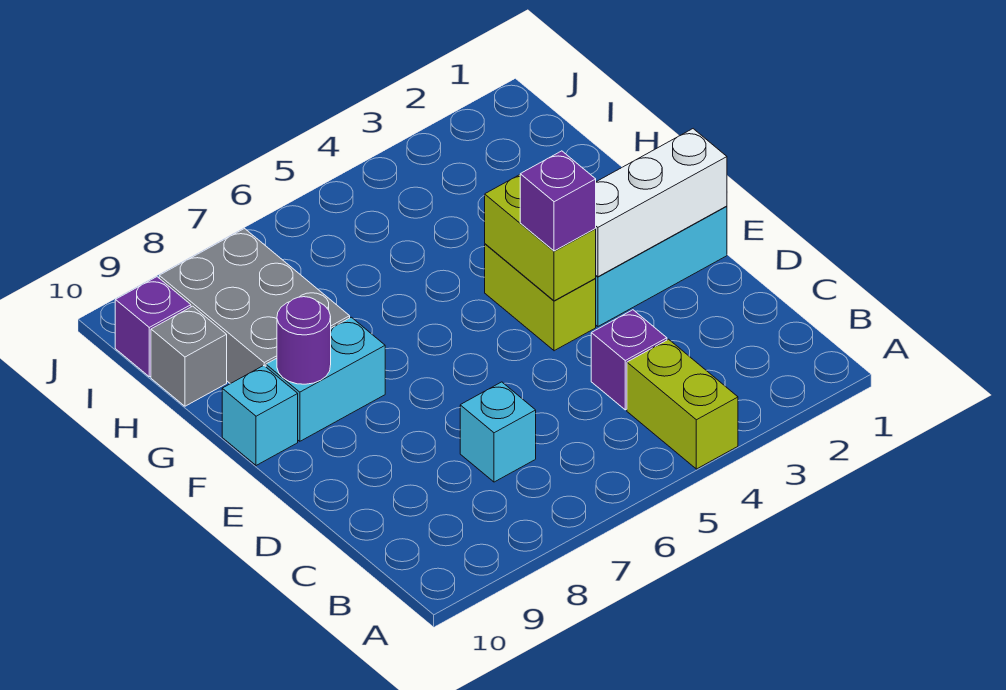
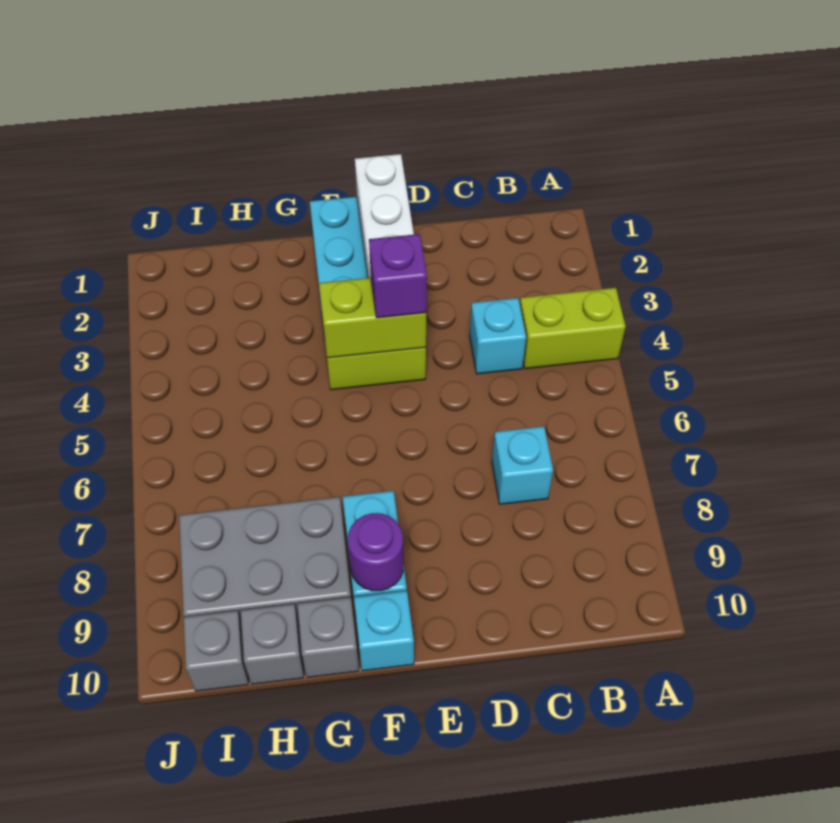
purple 1x1 brick [591,310,667,410] -> cyan 1x1 brick [470,298,526,374]
none -> grey 1x1 brick [297,597,359,677]
purple 1x1 brick [115,277,191,377] -> grey 1x1 brick [184,611,248,691]

